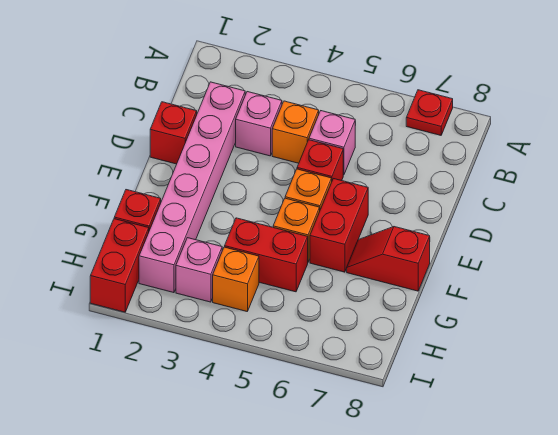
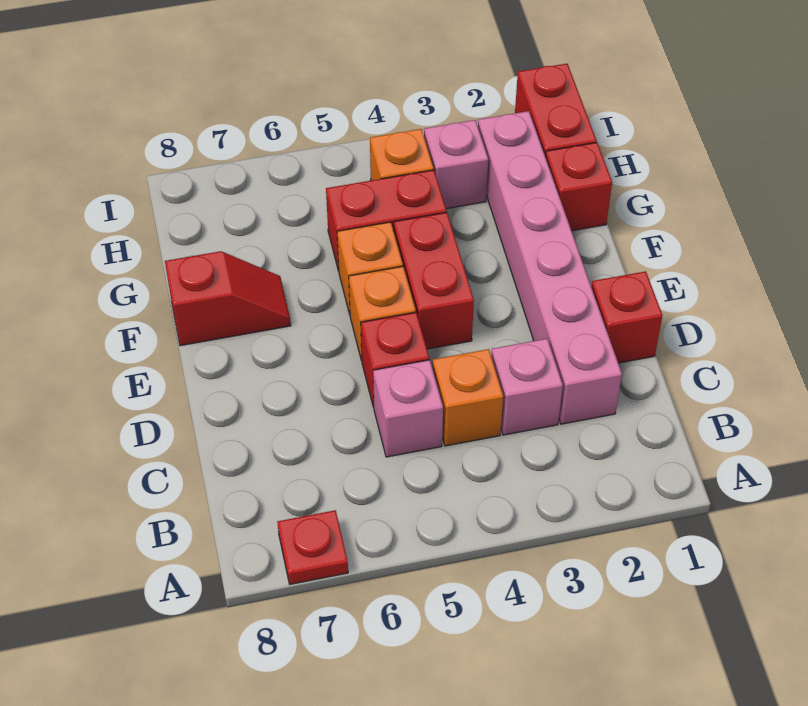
red 1x2 brick [310,179,368,272] -> red 1x2 brick moved to [394,212,474,349]

